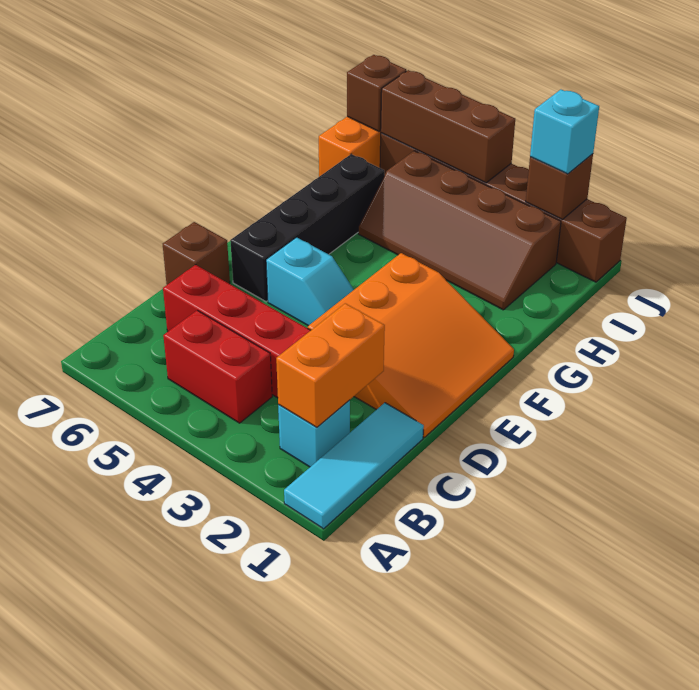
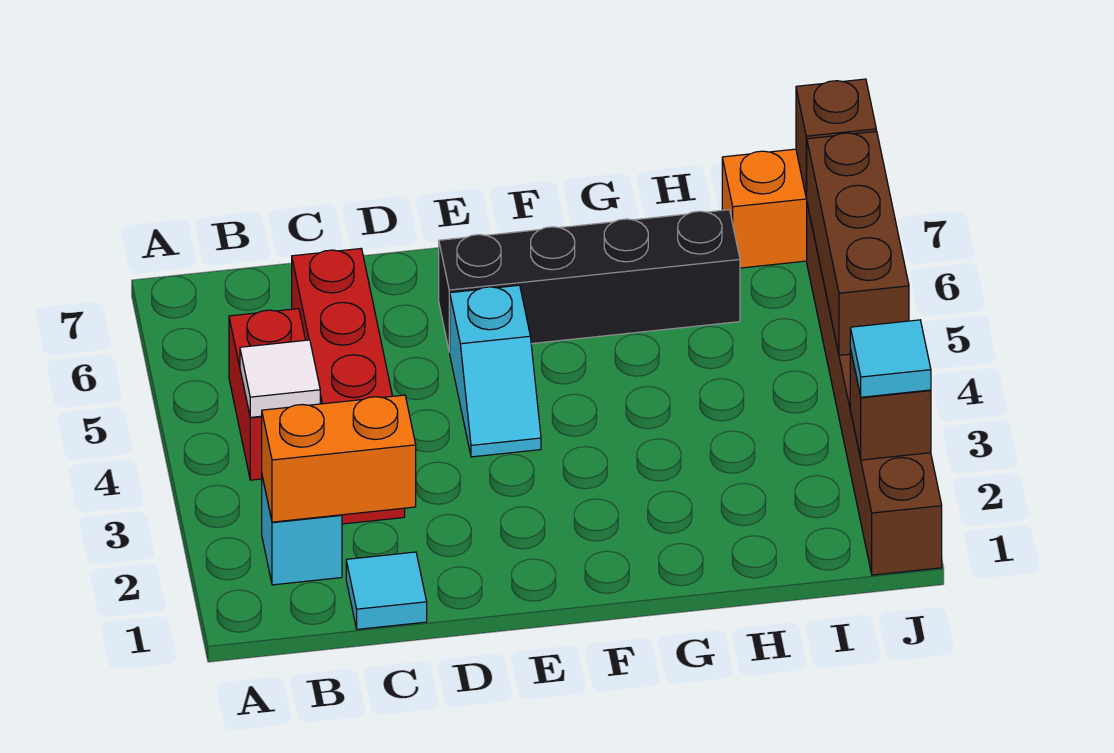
cyan 1x3 tile [284,403,424,529] -> cyan 1x1 tile [346,552,427,629]
none -> white 1x1 tile [240,340,320,417]
orange 3x3 slope [308,253,514,437] -> none
brown 1x1 brick [163,222,230,285] -> none
brown 2x4 slope [358,151,561,310] -> none
cyan 1x1 brick [530,90,599,174] -> cyan 1x1 tile [850,320,931,397]

